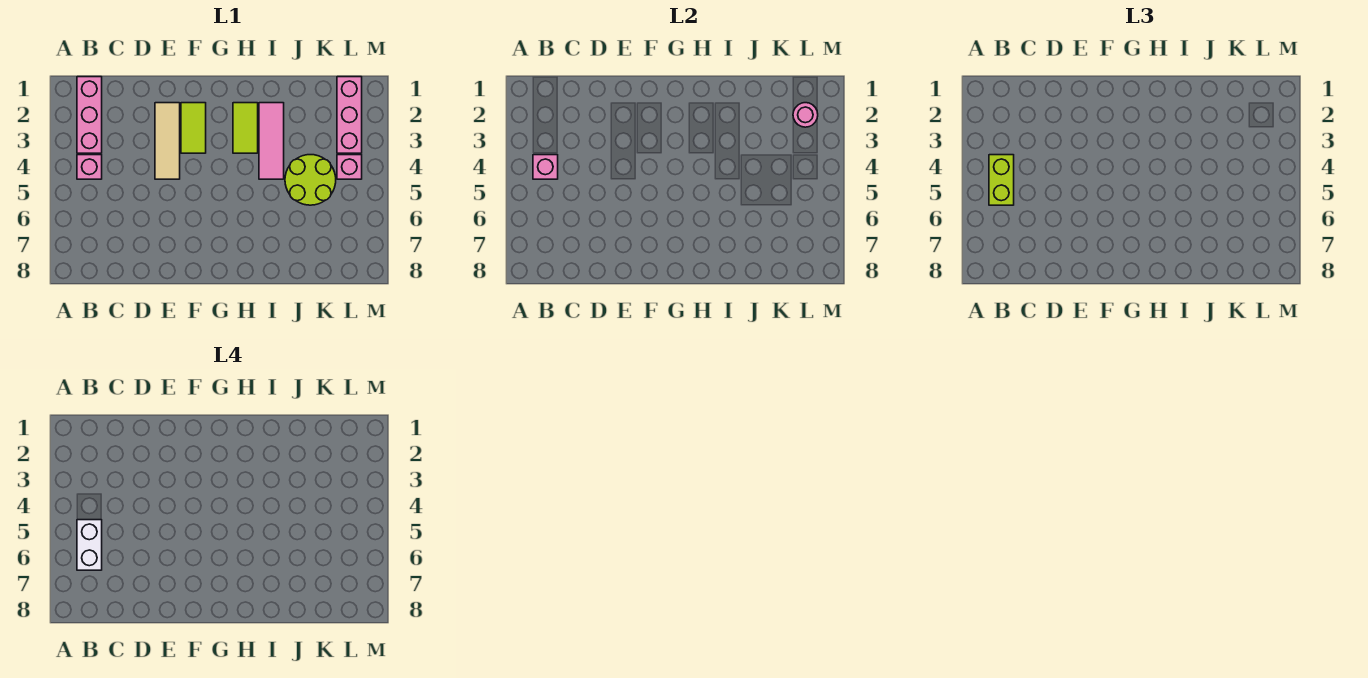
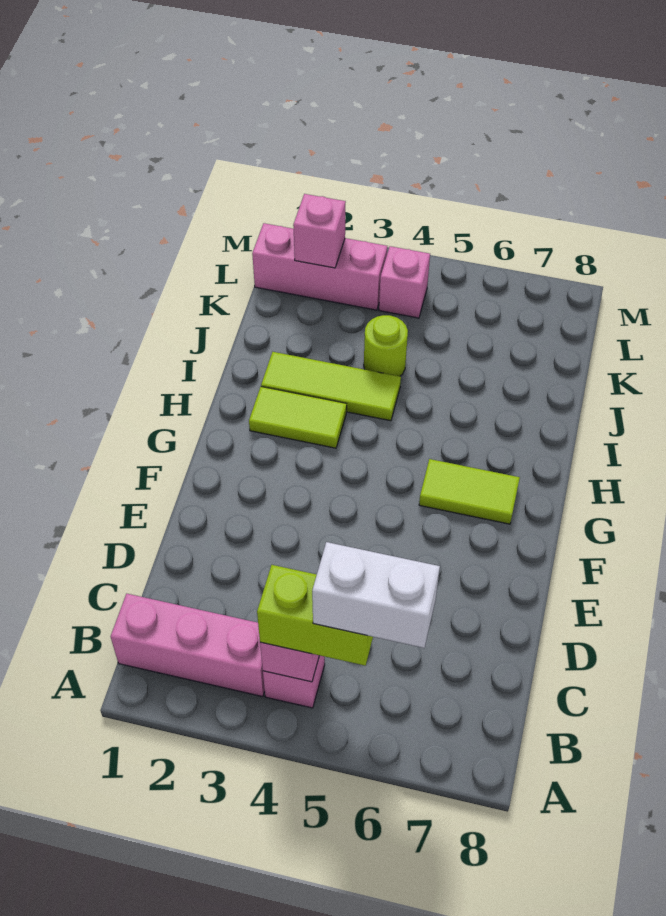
tan 1x3 tile [155,103,180,179] -> none
lime 1x2 tile [181,103,206,153] -> lime 1x2 tile moved to [419,459,520,524]
pink 1x3 tile [259,103,284,179] -> lime 1x3 tile [261,352,401,421]
lime 2x2 round brick [285,155,336,205] -> lime 1x1 round brick [364,315,408,376]
pink 1x1 round brick [793,103,818,127] -> pink 1x1 brick [293,194,346,268]

